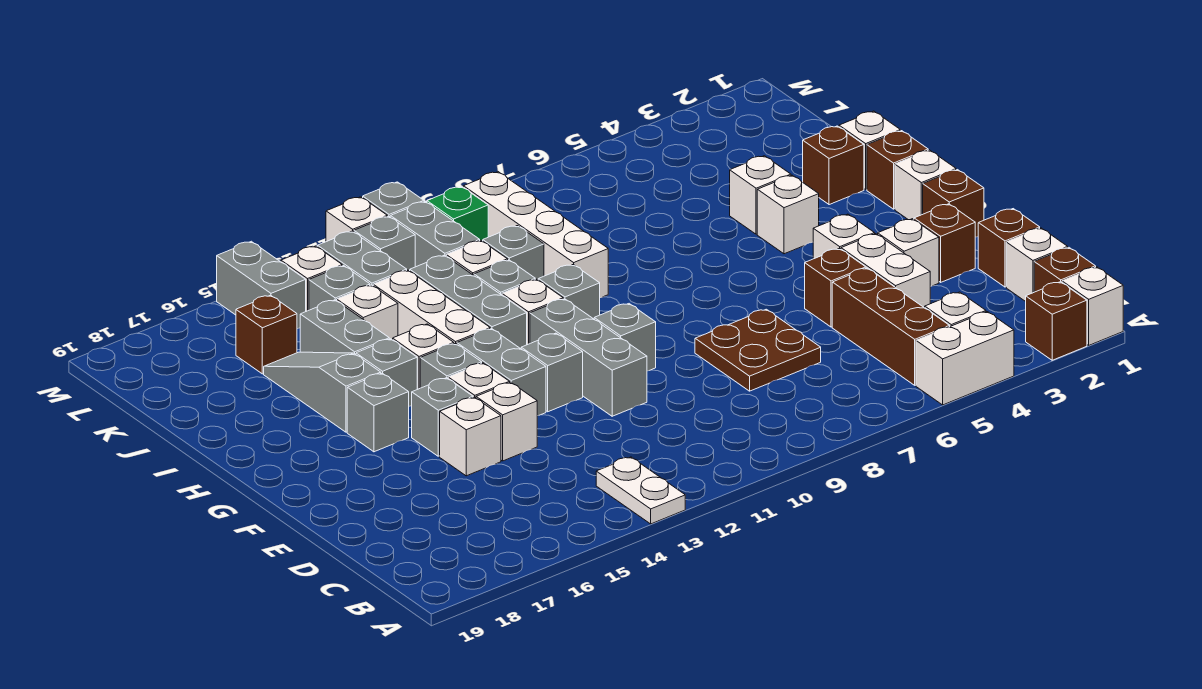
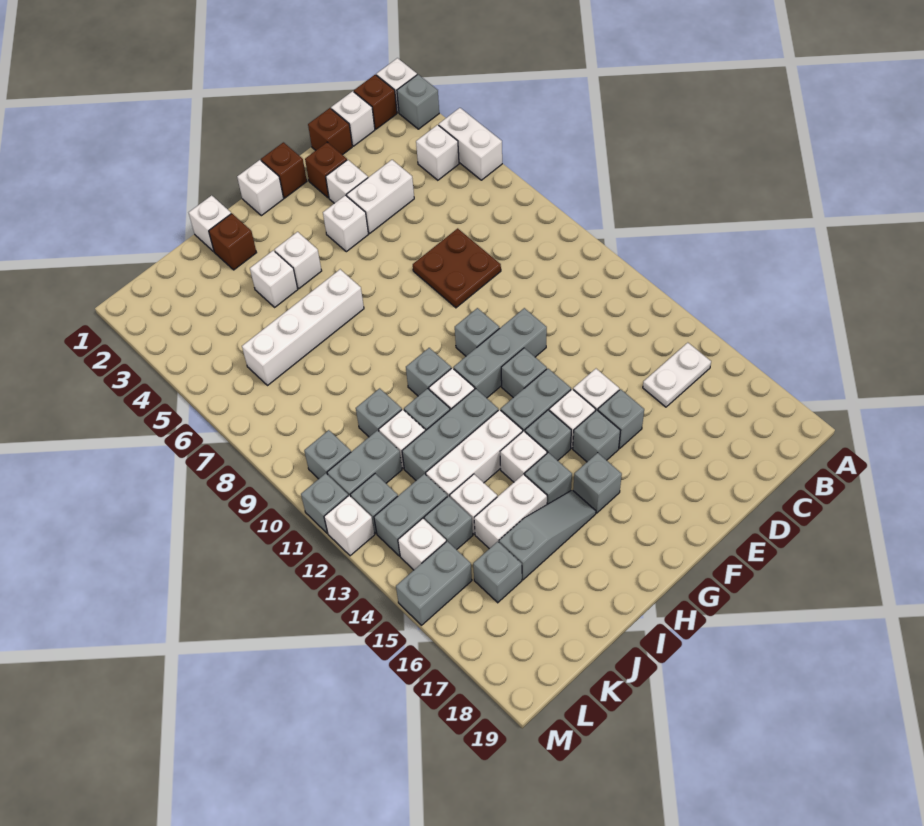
brown 1x1 brick [1026,282,1087,360] -> grey 1x1 brick [397,75,439,129]
white 1x2 plate [596,457,685,524] -> white 1x2 plate moved to [643,343,711,407]
brown 1x3 brick [832,268,950,385] -> none
brown 1x1 brick [805,248,866,327] -> none
white 1x1 brick [440,397,501,476] -> grey 1x1 brick [598,389,644,448]
brown 1x1 brick [867,131,928,209] -> none
grey 1x3 slope [264,352,381,432] -> grey 1x3 slope turned to [499,490,596,580]
white 1x4 brick [463,172,608,298] -> white 1x4 brick moved to [242,269,364,386]
grey 1x2 brick [300,300,389,354] -> white 1x2 brick [474,474,547,549]
brown 1x1 brick [236,295,297,374] -> grey 1x1 brick [473,542,522,603]
green 1x1 brick [427,187,488,241] -> grey 1x1 brick [304,430,351,479]

